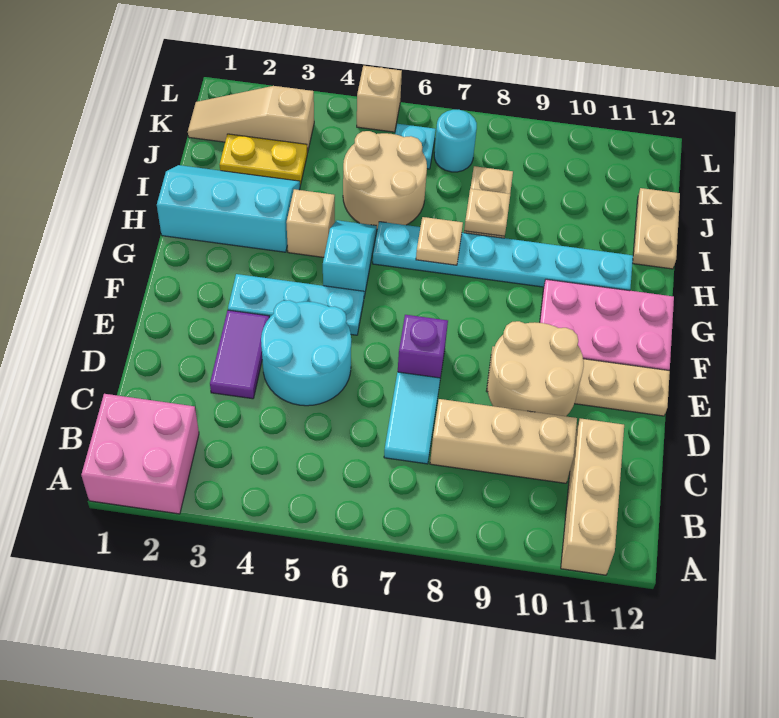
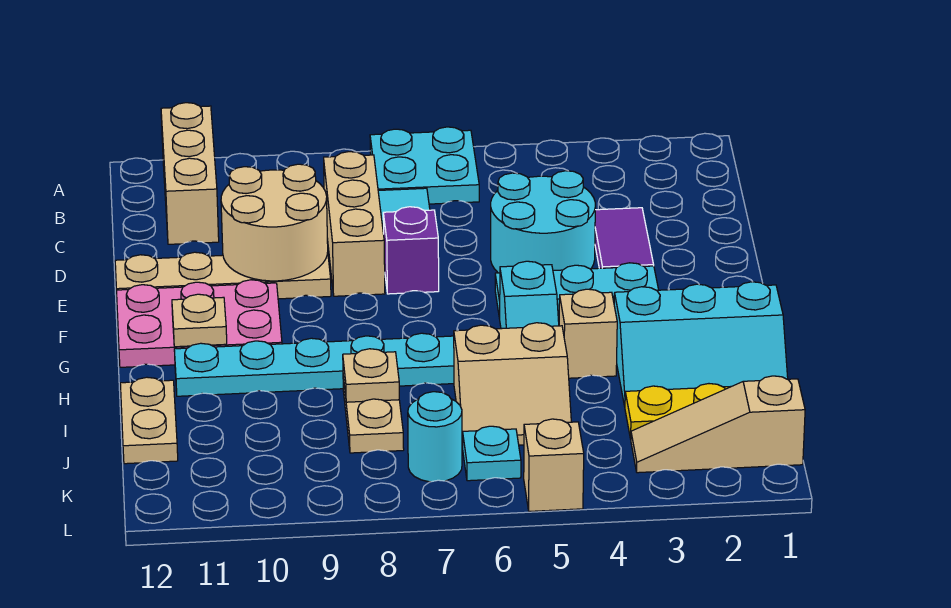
pink 2x2 brick [81,394,199,514] -> none
none -> cyan 2x2 plate [370,127,479,204]
tan 1x3 brick [430,399,577,483] -> tan 1x3 brick turned to [324,152,385,296]
tan 1x1 plate [416,217,463,265] -> tan 1x1 plate moved to [172,294,227,347]
tan 2x2 round brick [343,131,427,229] -> tan 2x2 slope [454,323,571,447]
tan 1x3 slope [188,86,314,153] -> tan 1x3 slope turned to [631,376,805,473]

